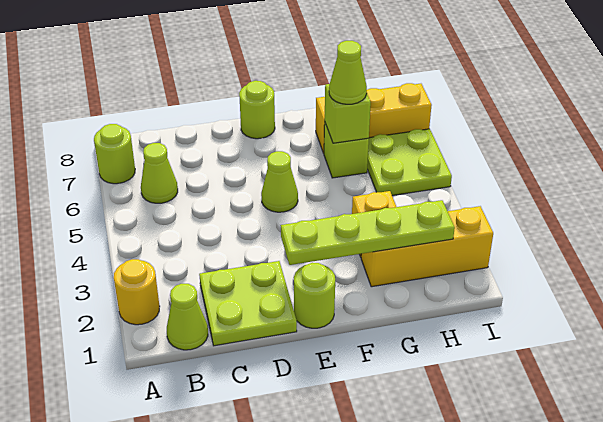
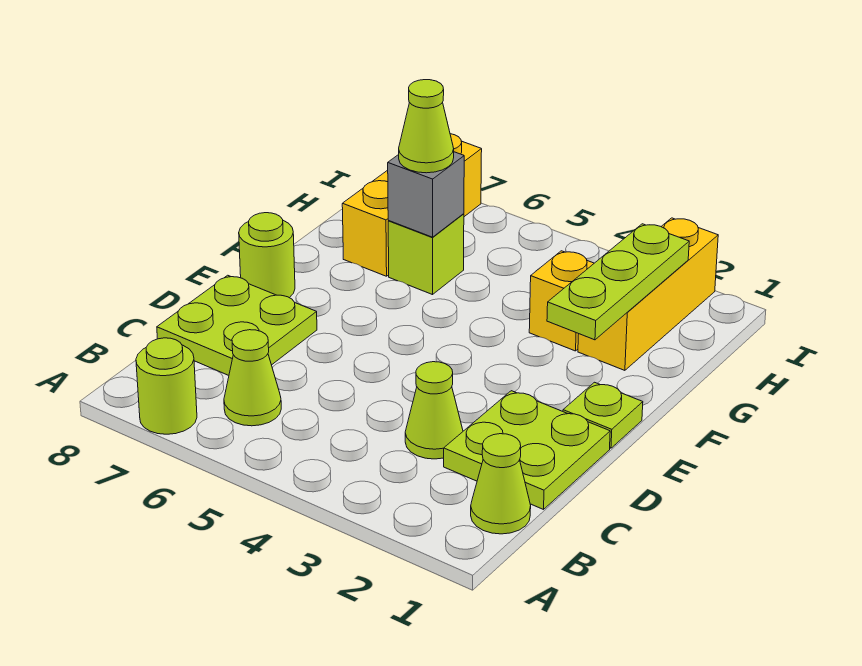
yellow 1x1 round brick [114,259,160,325] -> none
lime 1x1 round brick [294,263,335,328] -> lime 1x1 plate [563,382,643,448]
lime 1x4 plate [281,200,455,265] -> lime 1x3 plate [547,224,689,340]
lime 1x1 cone [261,151,298,212] -> lime 1x1 cone moved to [405,362,463,459]
lime 1x1 brick [325,84,371,143] -> grey 1x1 brick [388,152,464,237]
lime 2x2 plate [367,129,452,196] -> lime 2x2 plate moved to [157,275,317,375]

